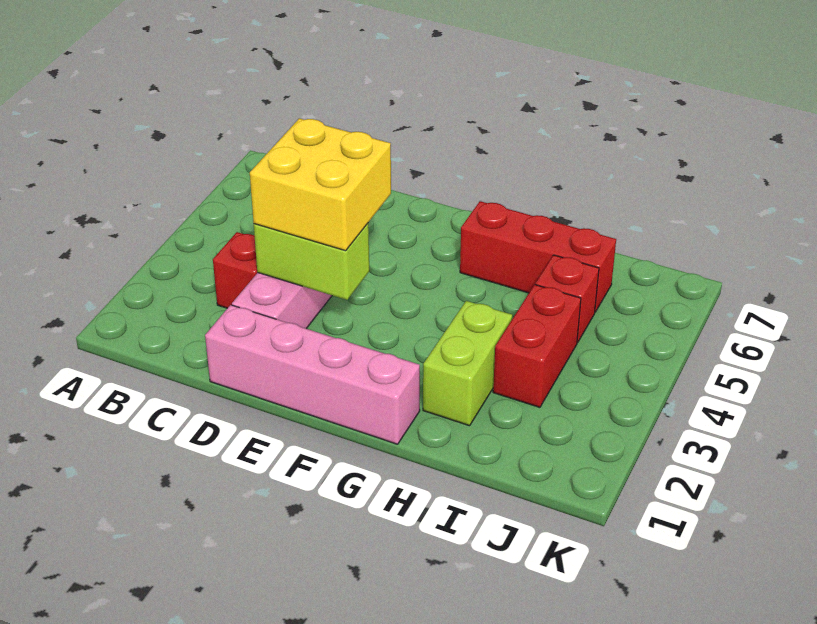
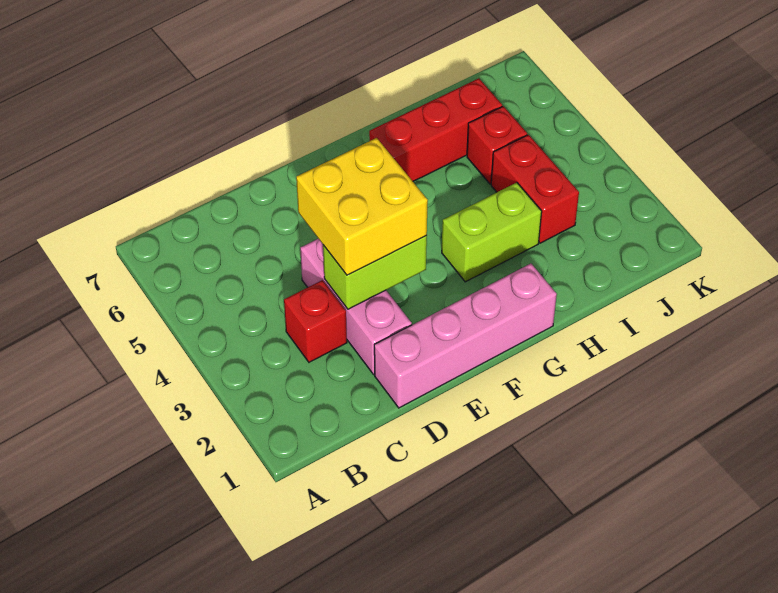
lime 1x2 brick [423,301,512,426] -> lime 1x2 brick turned to [442,183,542,282]

